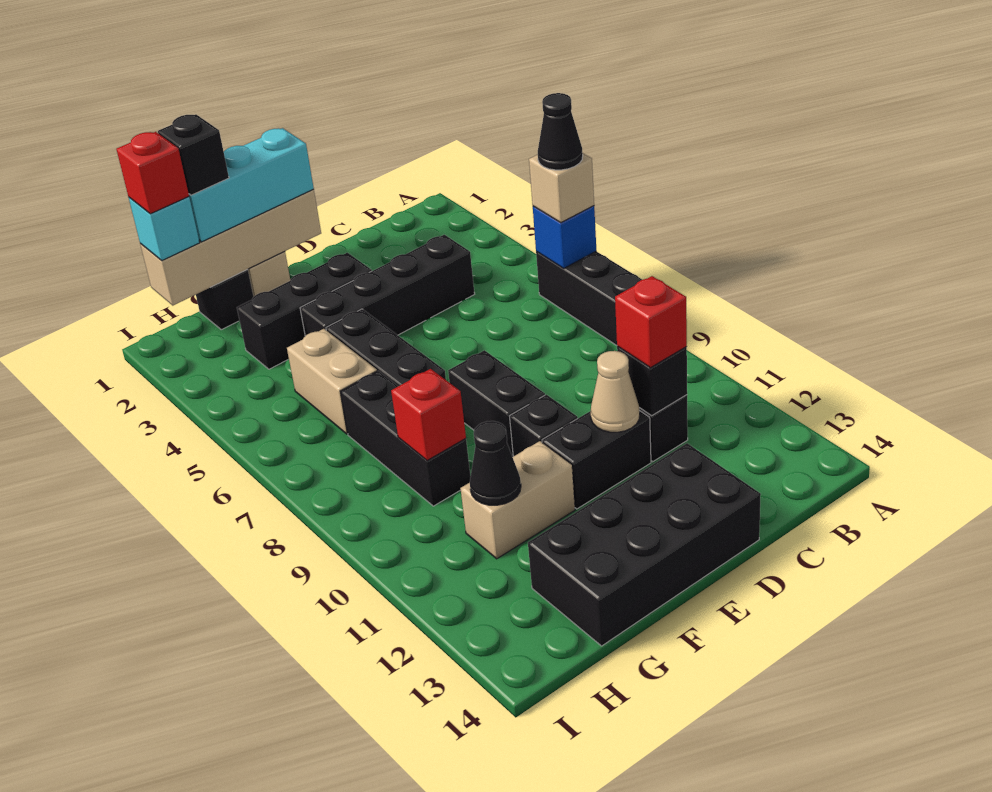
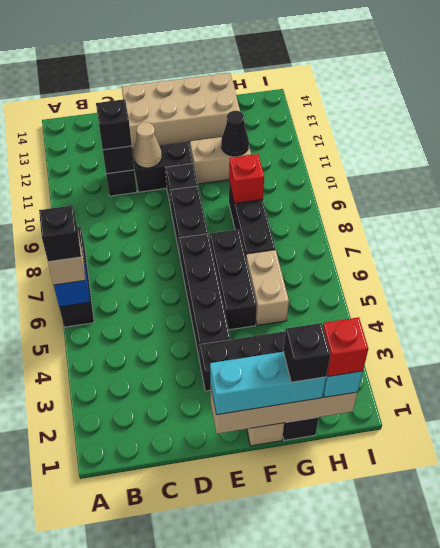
black 1x1 cone [538,93,583,170] -> black 1x1 brick [39,205,81,262]
black 1x4 brick [300,235,475,336] -> black 1x4 brick turned to [179,234,231,361]
red 1x1 brick [615,276,687,368] -> black 1x1 brick [96,99,132,150]
black 2x4 brick [528,443,761,646] -> tan 2x4 brick [122,73,240,149]

